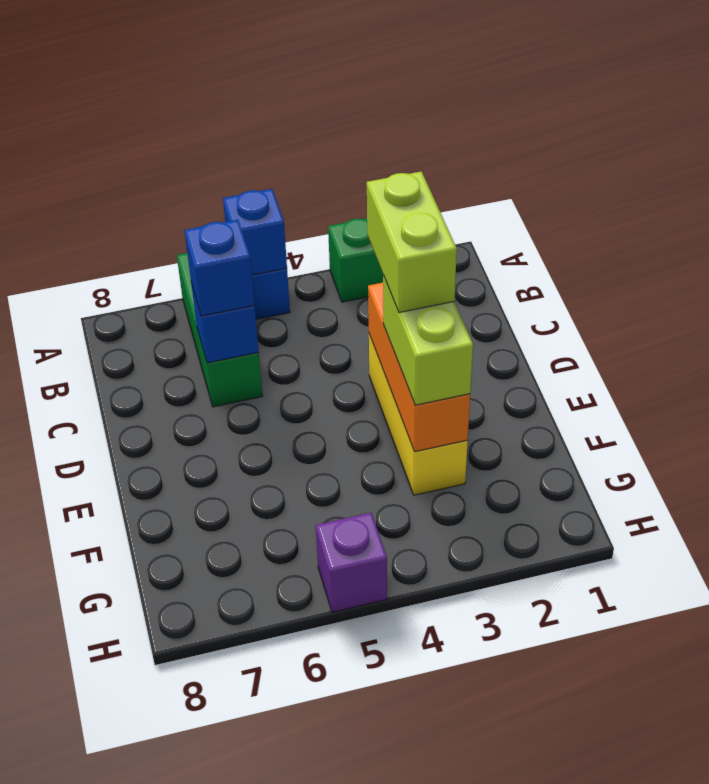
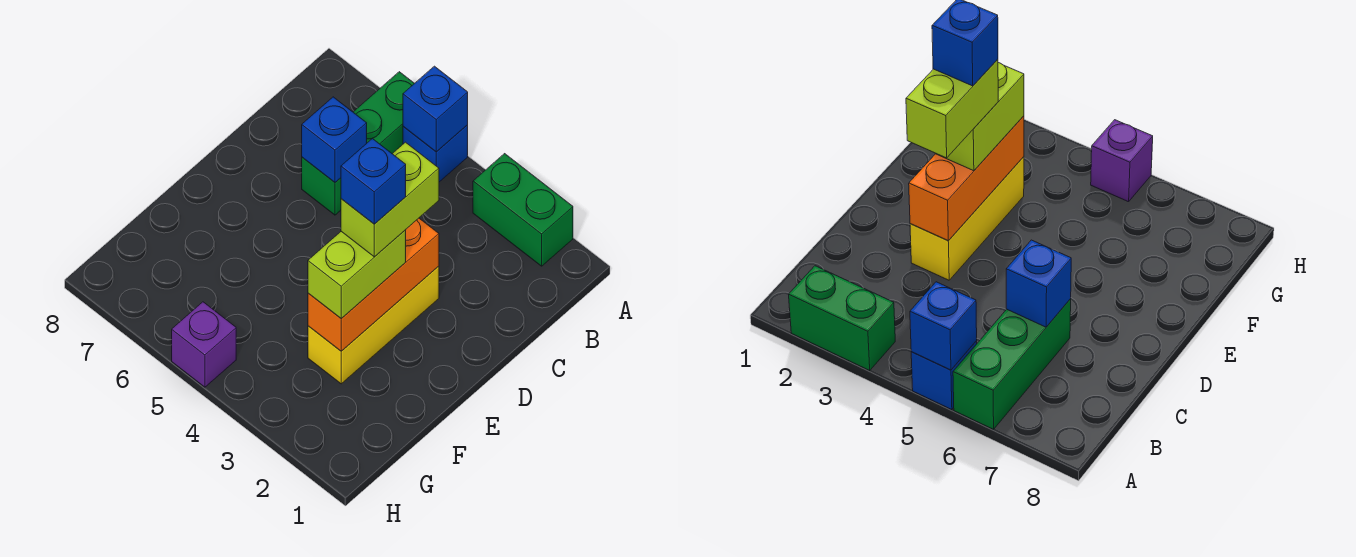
blue 1x1 brick [184,220,255,316] -> blue 1x1 brick moved to [341,139,406,224]

